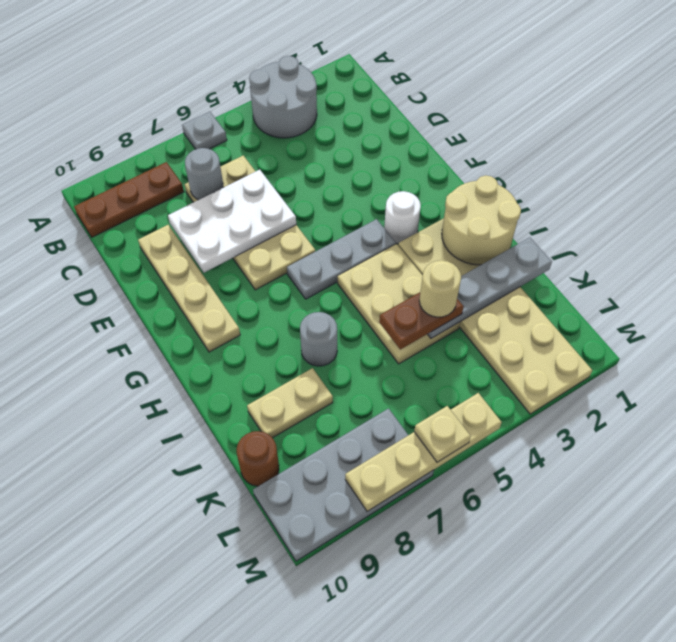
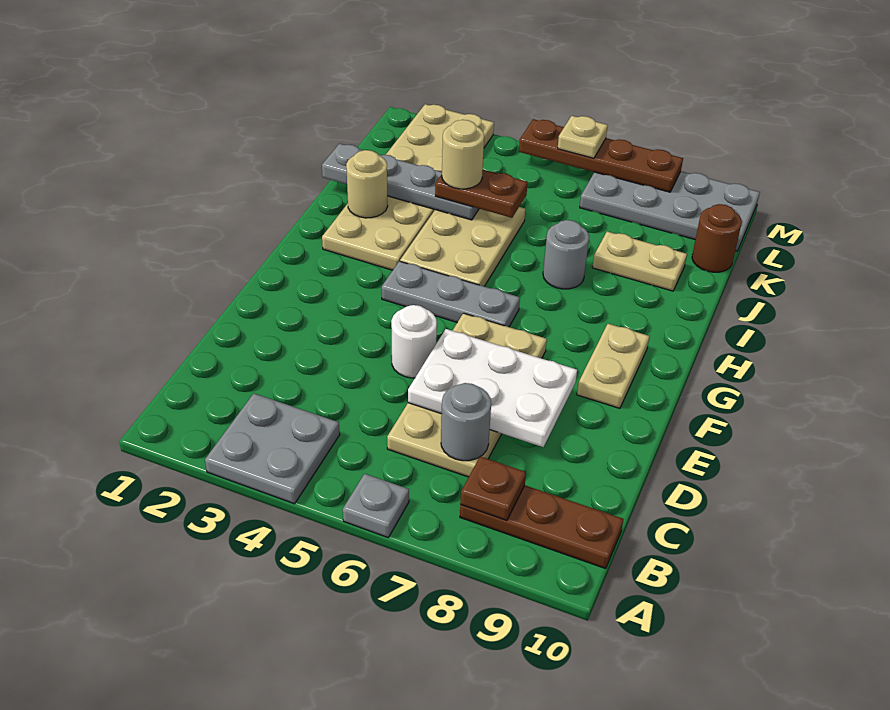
grey 2x2 round brick [249,56,317,138] -> grey 2x2 plate [205,394,340,504]
none -> brown 1x1 plate [460,456,526,521]
tan 1x4 plate [138,225,240,352] -> tan 1x2 plate [577,324,649,408]
white 1x1 round brick [384,191,421,244] -> white 1x1 round brick moved to [391,305,437,378]
tan 2x2 round brick [442,175,521,265] -> tan 1x1 round brick [346,150,388,218]
tan 1x4 plate [345,393,502,511] -> brown 1x4 plate [519,119,683,192]

